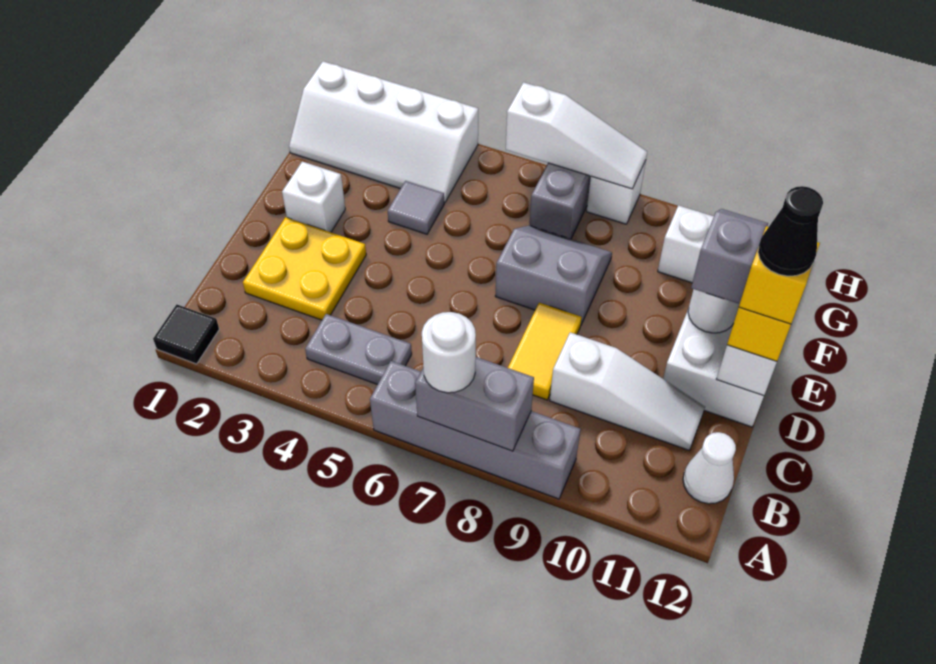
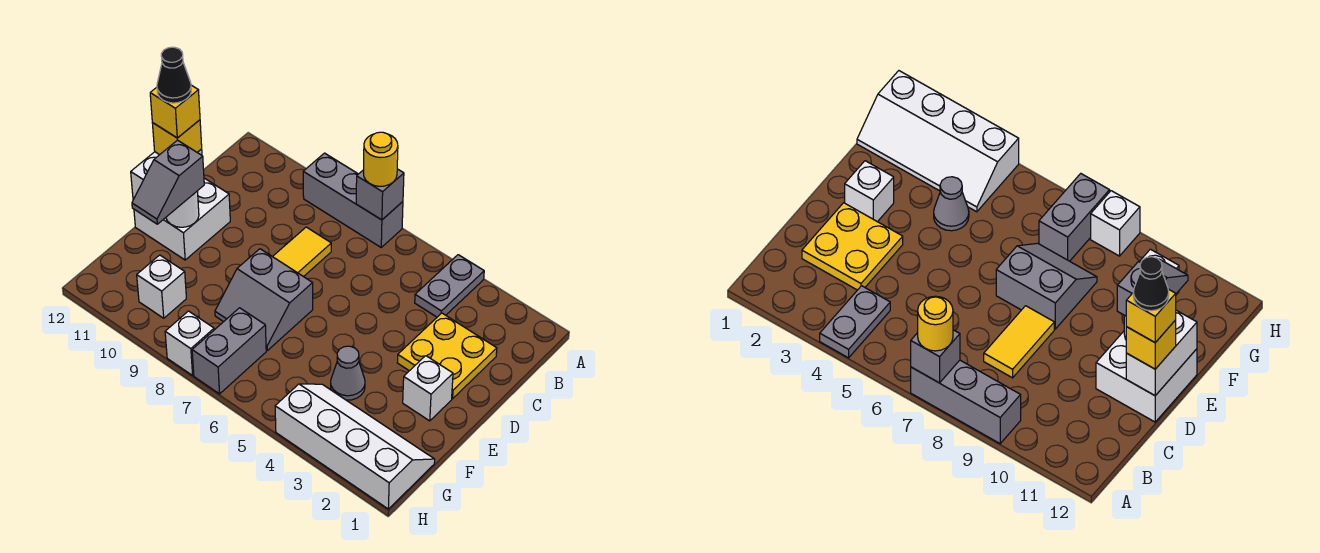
black 1x1 tile [153,305,219,364] -> none
grey 1x4 brick [370,361,581,499] -> grey 1x3 brick [303,153,403,247]
grey 1x2 brick [415,357,534,451] -> grey 1x1 brick [356,169,404,220]
white 1x1 round brick [422,312,476,393] -> yellow 1x1 round brick [364,132,398,186]
grey 1x2 plate [305,314,412,385] -> grey 1x2 plate turned to [415,255,484,317]
white 1x1 cone [683,432,736,504] -> none
white 1x3 slope [550,332,705,450] -> none
grey 1x1 tile [388,181,444,234] -> grey 1x1 cone [331,346,365,400]
white 1x3 slope [506,82,647,189] -> none

